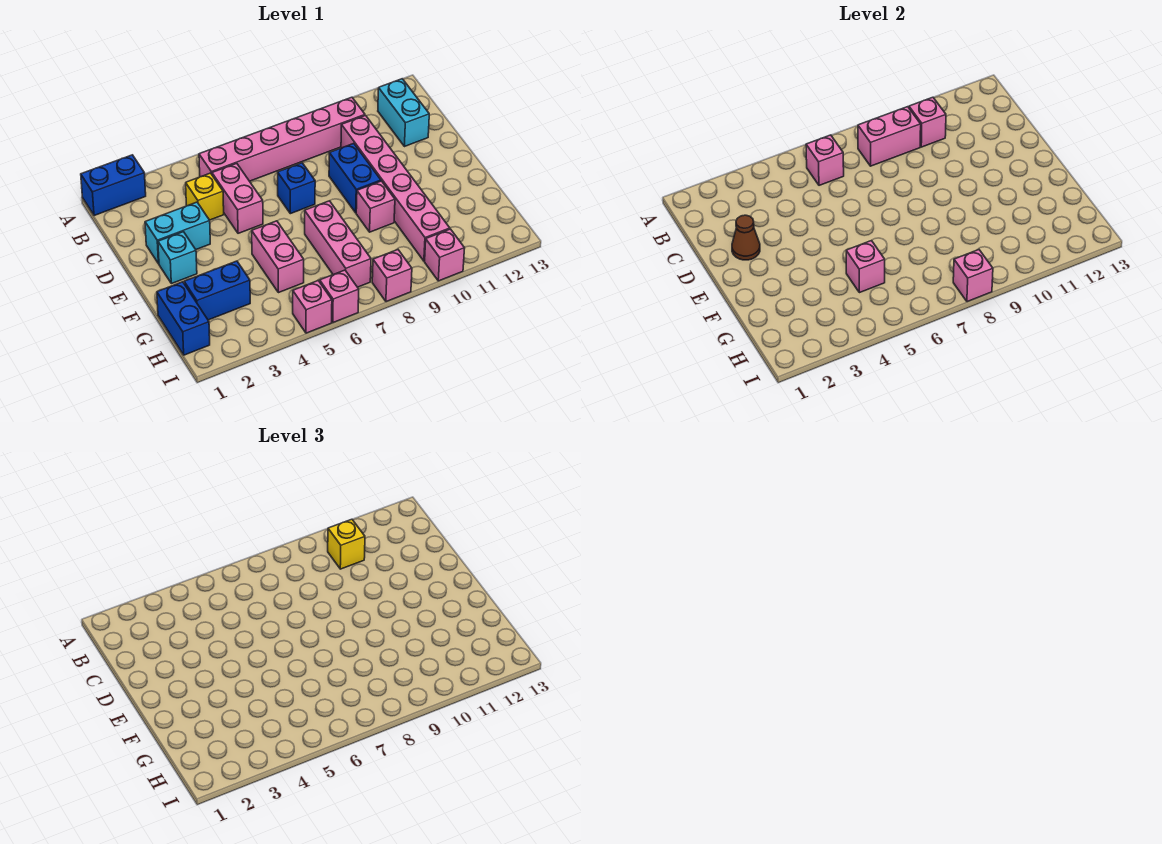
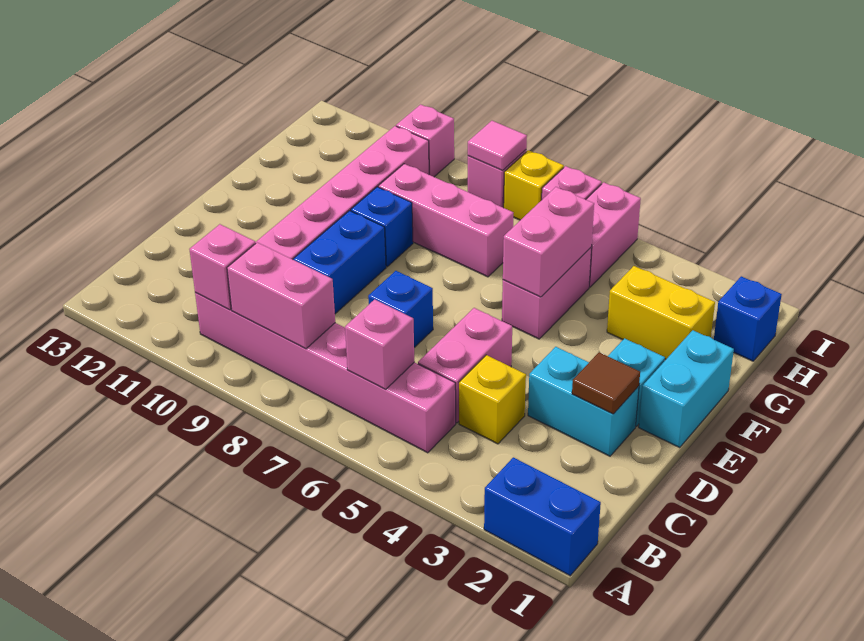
yellow 1x1 brick [328,519,365,569] -> yellow 1x1 brick moved to [504,150,564,220]
cyan 1x2 brick [378,79,429,147] -> cyan 1x2 brick moved to [639,330,734,447]
brown 1x1 cone [732,215,760,260] -> brown 1x1 tile [572,352,640,414]
pink 1x3 brick [305,201,371,287] -> pink 1x3 brick turned to [378,164,513,277]
pink 1x1 brick [356,181,395,232] -> blue 1x1 brick [351,187,413,267]
blue 1x2 brick [157,282,210,355] -> blue 1x1 brick [714,276,782,361]
blue 1x2 brick [184,261,250,320] -> yellow 1x2 brick [607,266,715,360]
pink 1x1 brick [846,240,885,293] -> pink 1x2 brick [503,187,594,297]
pink 1x1 brick [293,281,332,333] -> pink 1x2 brick [586,182,641,287]
pink 1x1 brick [953,250,993,302] -> pink 1x1 tile [468,121,527,171]

